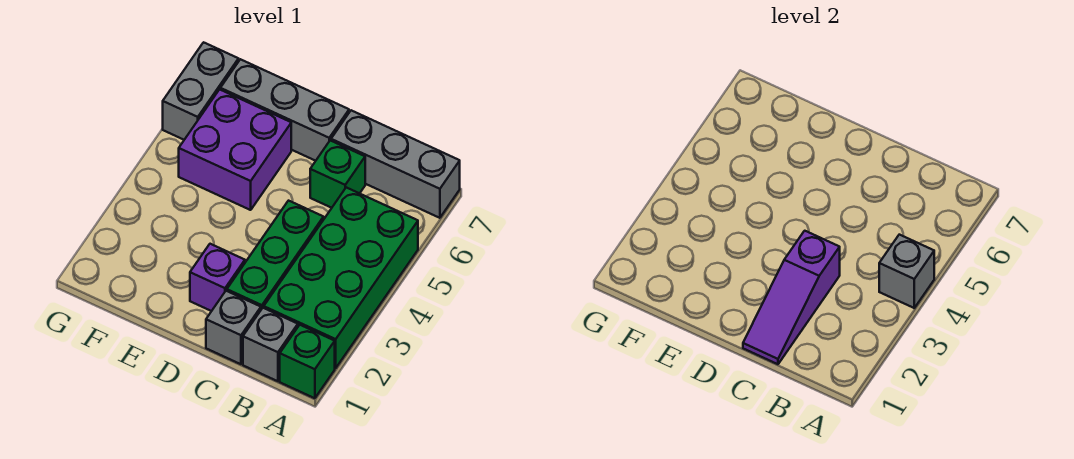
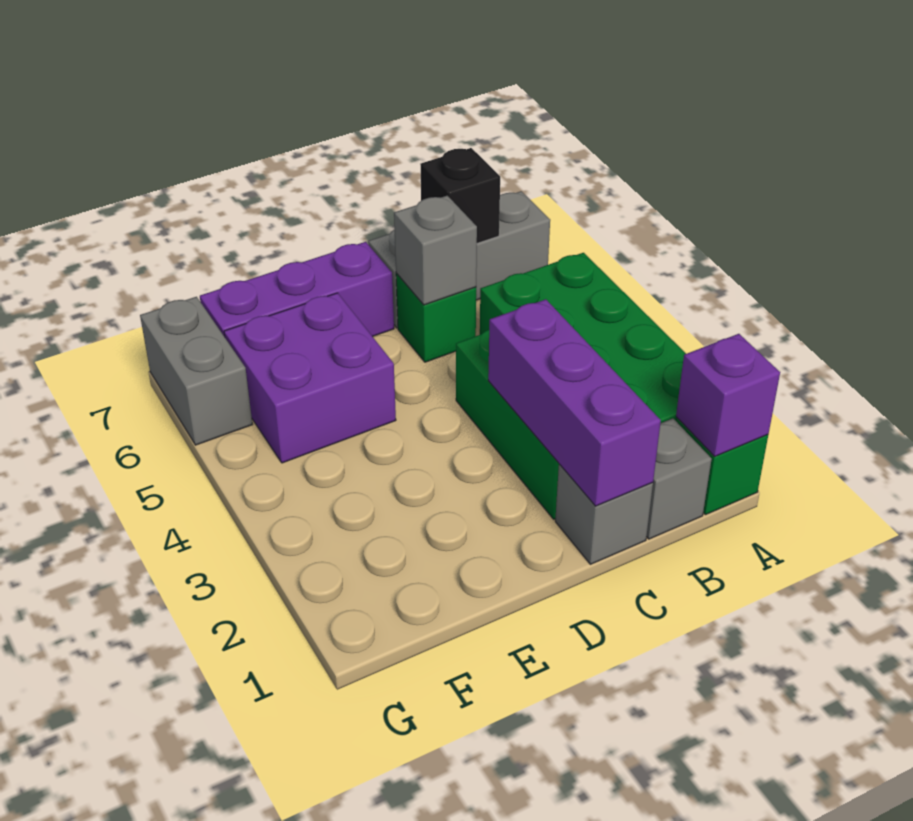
grey 1x1 brick [879,235,934,308] -> grey 1x1 brick moved to [394,196,477,305]
none -> black 1x1 brick [420,148,500,243]
purple 1x3 slope [743,231,840,364] -> purple 1x3 brick [488,299,661,506]
purple 1x1 brick [190,244,245,311] -> purple 1x1 brick moved to [676,334,780,456]
grey 1x3 brick [220,59,349,161] -> purple 1x3 brick [200,242,394,337]

